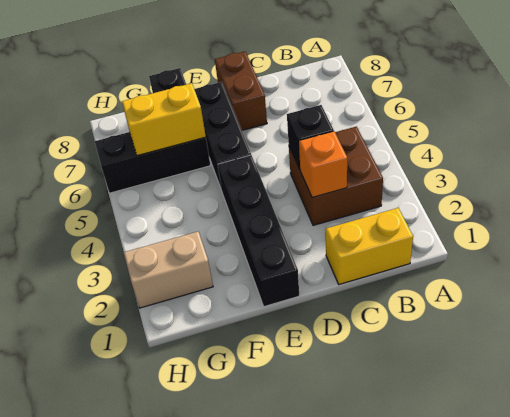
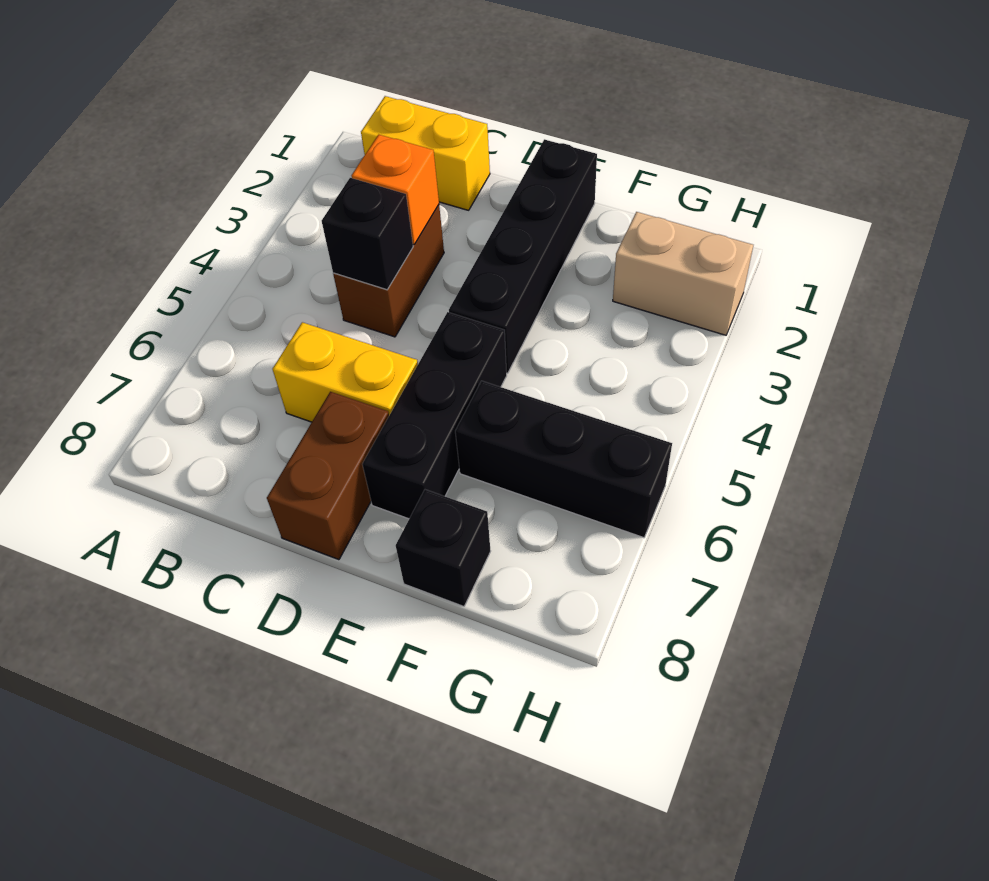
brown 2x2 brick [289,127,383,225] -> brown 1x2 brick [333,205,444,337]
yellow 1x2 brick [122,83,206,156] -> yellow 1x2 brick moved to [273,322,418,422]

